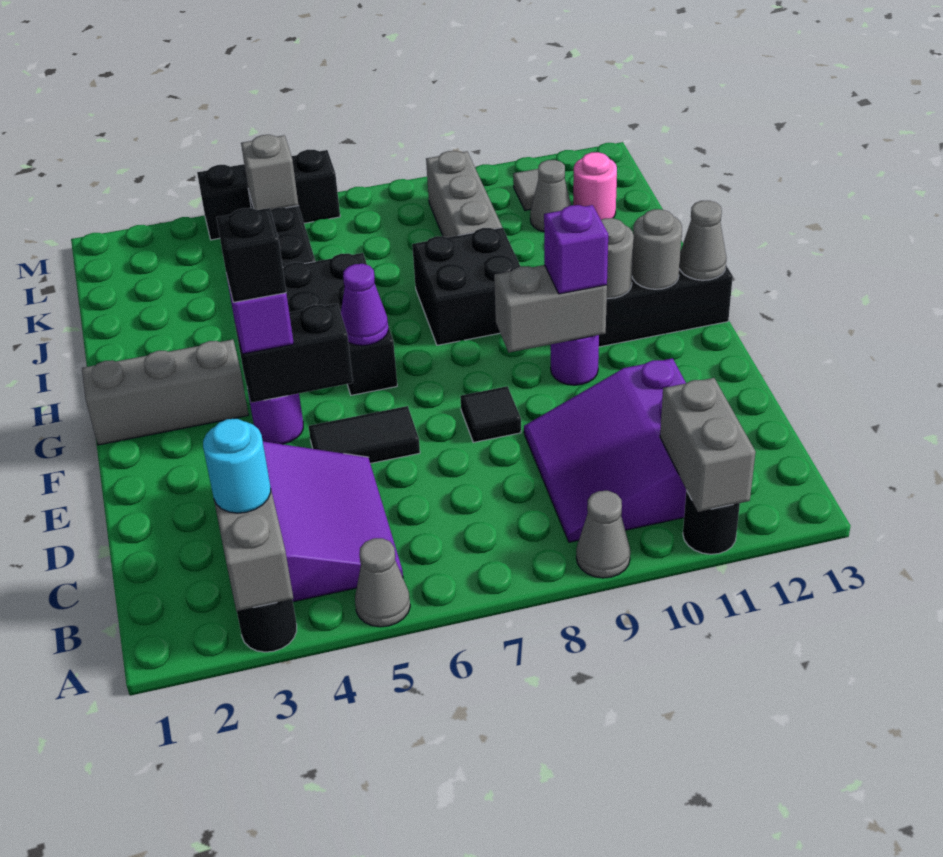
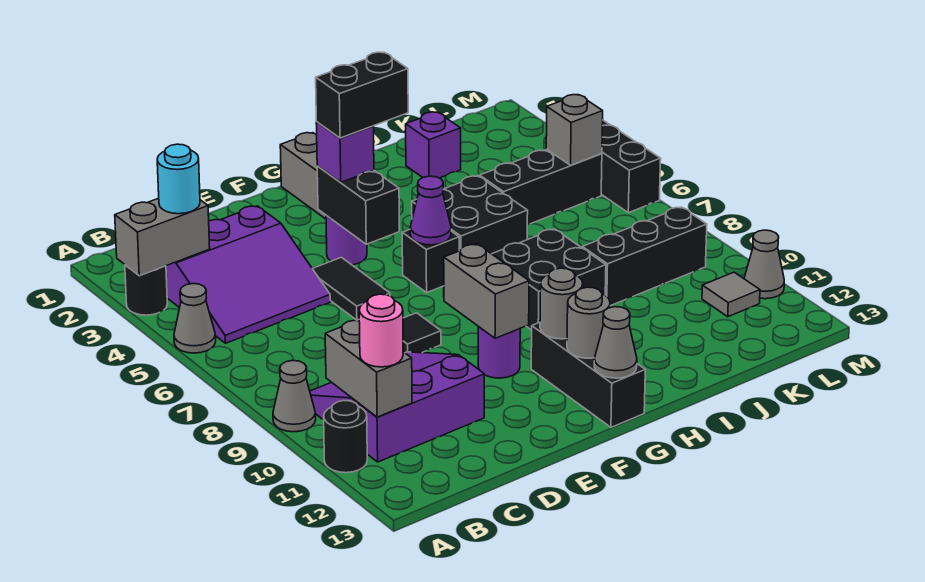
grey 1x2 brick [660,378,756,512] -> grey 1x2 brick turned to [325,320,412,417]
black 1x1 brick [217,208,286,302] -> black 1x2 brick [316,52,408,138]
purple 1x1 brick [544,205,608,294] -> purple 1x1 brick moved to [406,112,461,178]
grey 1x3 brick [426,151,502,238] -> black 1x3 brick [582,207,707,306]
grey 1x1 cone [530,160,571,232] -> grey 1x1 cone moved to [744,230,784,299]
pink 1x1 round brick [573,152,617,220] -> pink 1x1 round brick moved to [359,294,403,367]

